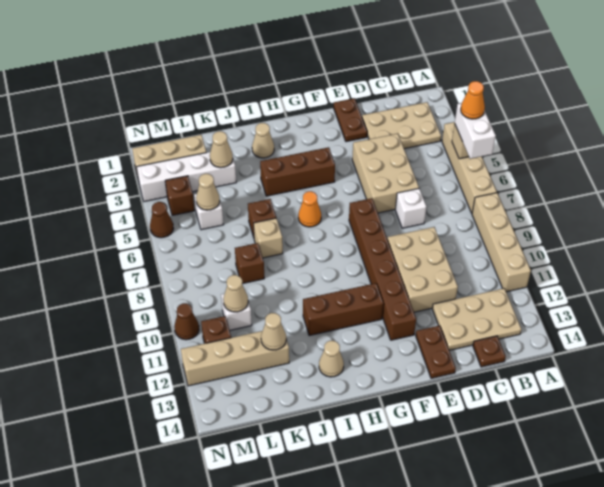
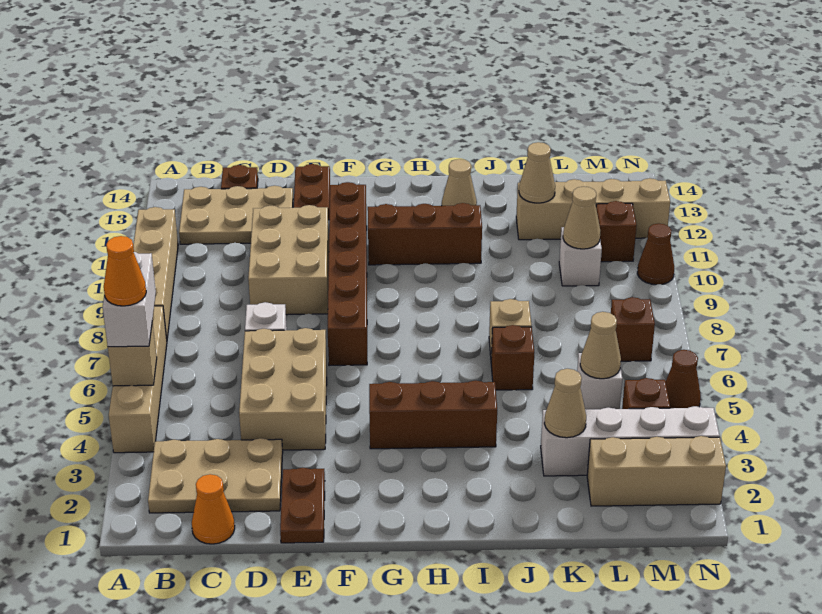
orange 1x1 cone [298,191,321,227] -> orange 1x1 cone moved to [192,474,235,544]
tan 1x1 cone [252,123,274,158] -> none
brown 1x1 brick [235,243,264,284] -> brown 1x1 brick moved to [611,297,655,361]

